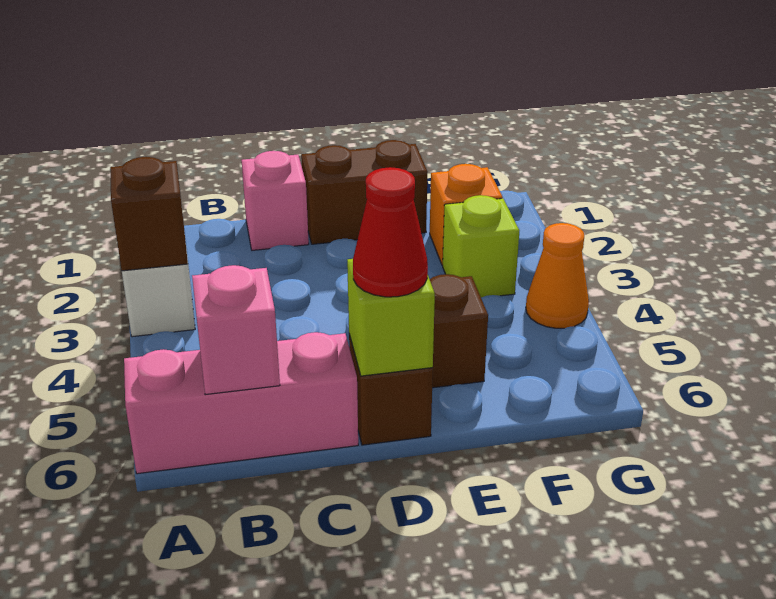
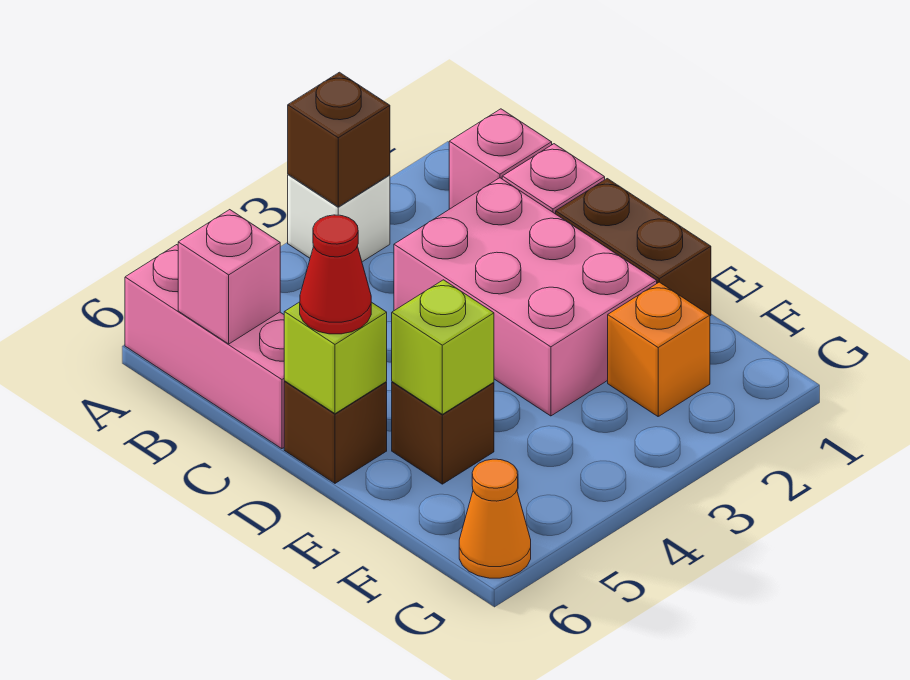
none -> pink 1x1 brick [449,109,552,209]
none -> pink 2x3 brick [394,178,657,416]
lime 1x1 brick [443,195,519,298] -> lime 1x1 brick moved to [392,280,494,414]
orange 1x1 cone [526,223,589,328] -> orange 1x1 cone moved to [459,459,531,578]

